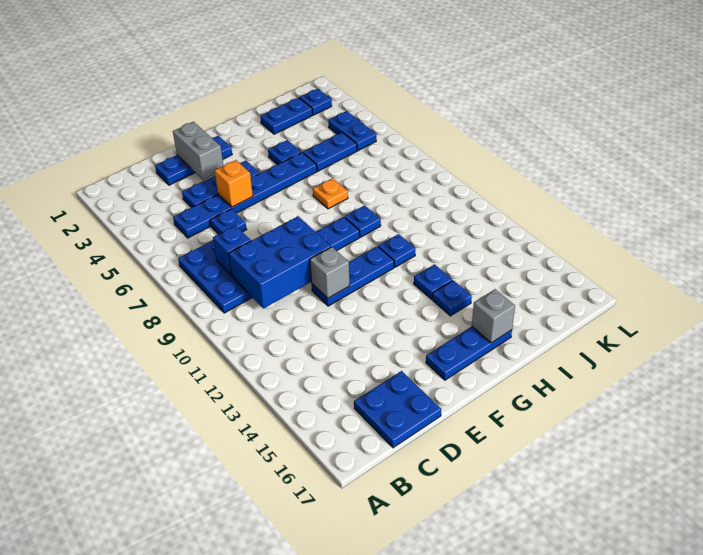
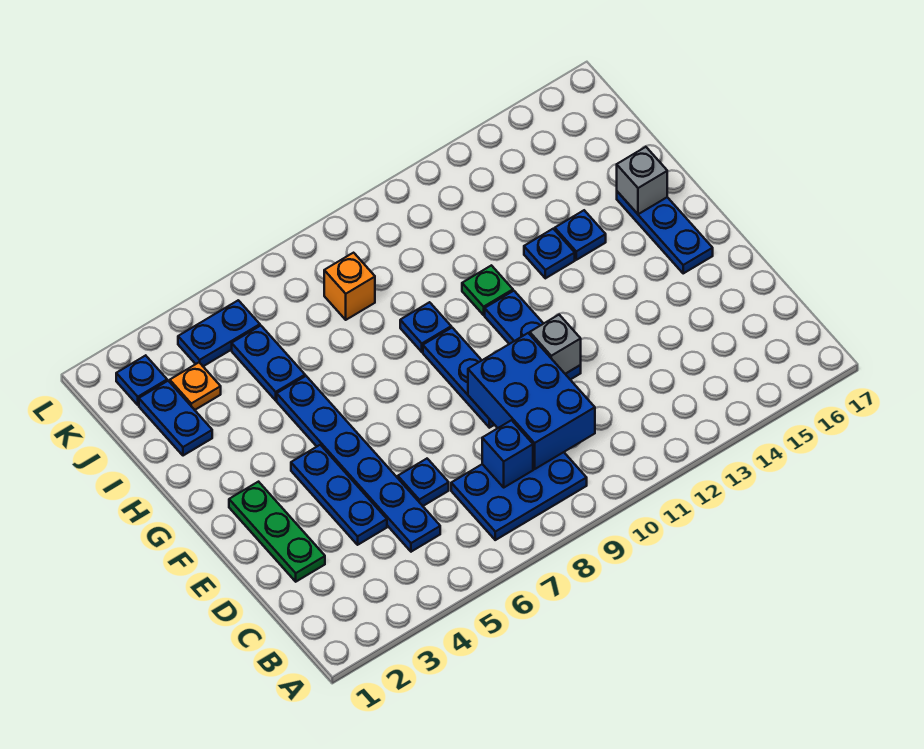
blue 2x2 plate [354,371,441,448] -> none
blue 1x3 plate [155,136,232,185] -> green 1x3 plate [229,482,325,582]
grey 1x2 brick [173,122,223,180] -> none
orange 1x1 brick [215,160,253,207] -> orange 1x1 brick moved to [324,253,375,320]
blue 1x1 plate [268,140,301,165] -> none
orange 1x1 plate [313,178,348,209] -> orange 1x1 plate moved to [170,362,221,410]
blue 1x1 plate [378,234,415,267] -> green 1x1 plate [462,265,513,315]

